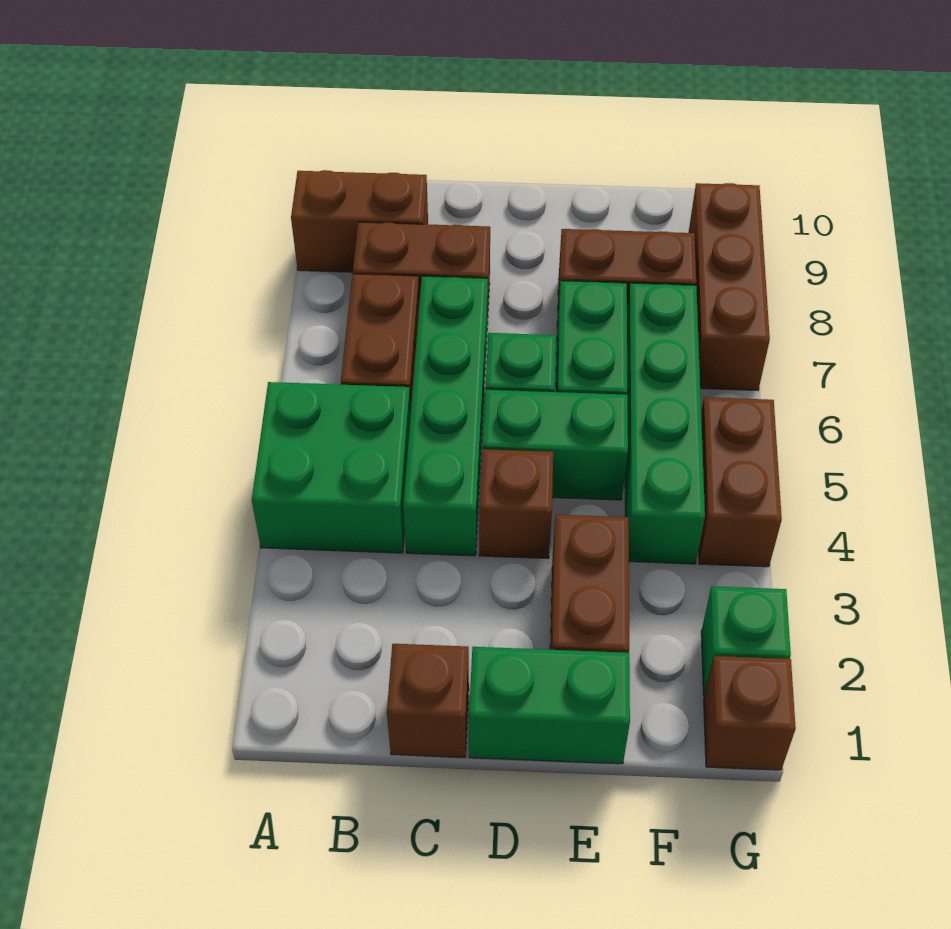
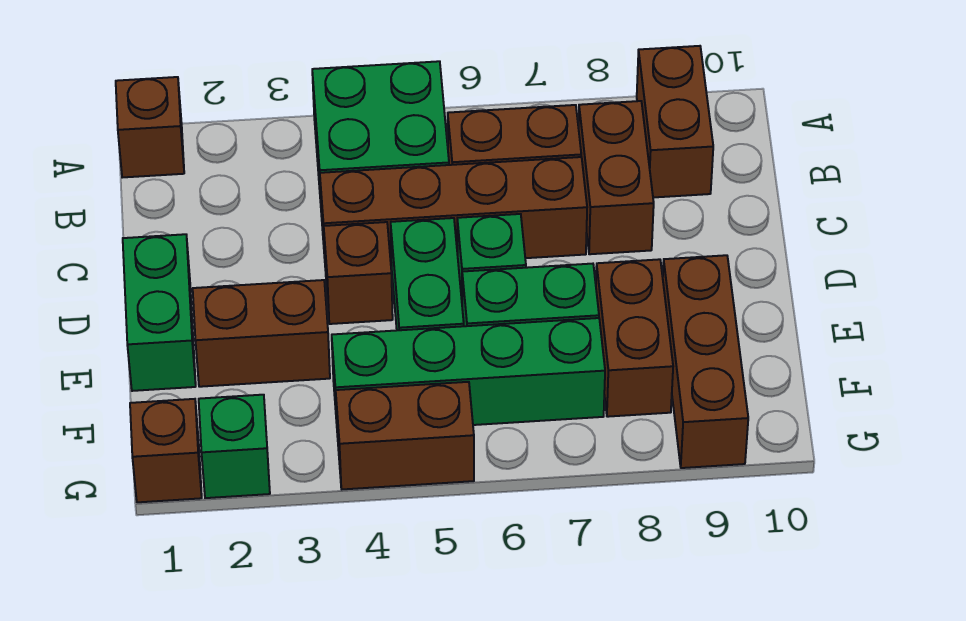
brown 1x1 brick [387,644,469,757] -> brown 1x1 brick moved to [116,77,184,178]
green 1x4 brick [403,276,488,556] -> brown 1x4 brick [320,157,587,266]
brown 1x3 brick [689,183,770,390] -> brown 1x3 brick turned to [663,255,748,468]

